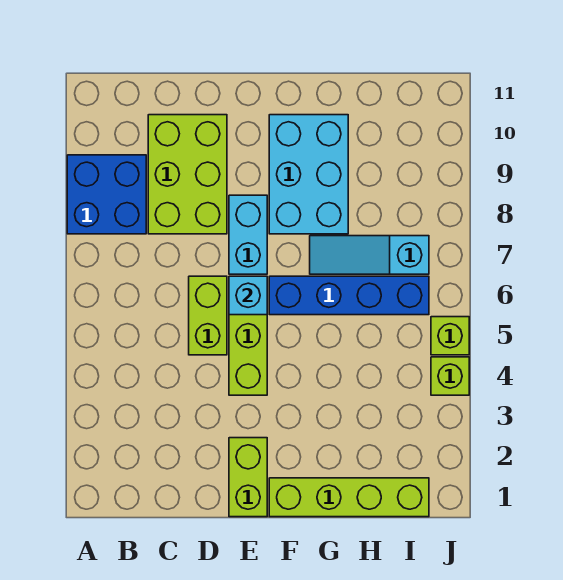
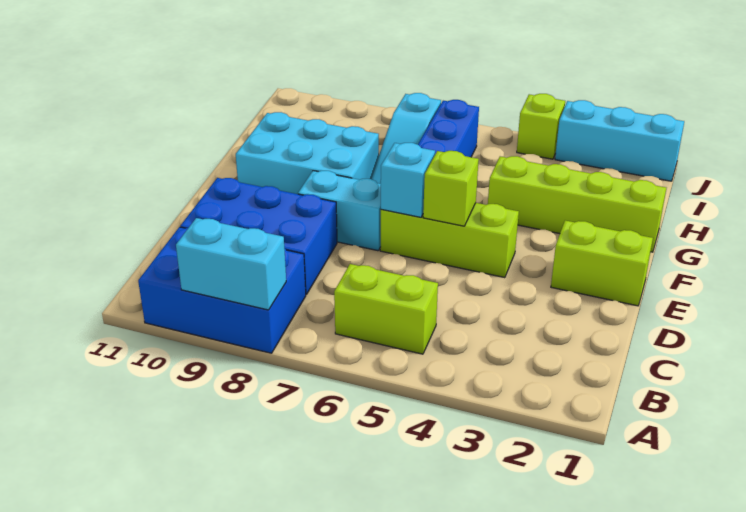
blue 2x2 brick [67,155,146,234] -> blue 2x3 brick [138,227,306,353]
none -> cyan 1x2 brick [176,218,286,310]
lime 2x3 brick [148,115,227,234] -> blue 2x3 brick [180,178,337,295]
lime 1x2 brick [189,276,227,355] -> lime 1x2 brick moved to [334,264,438,354]
lime 1x4 brick [269,478,429,517] -> lime 1x4 brick turned to [488,156,666,252]
none -> cyan 1x3 brick [555,100,684,181]
lime 1x1 brick [431,317,469,355] -> lime 1x1 brick moved to [423,151,479,226]

